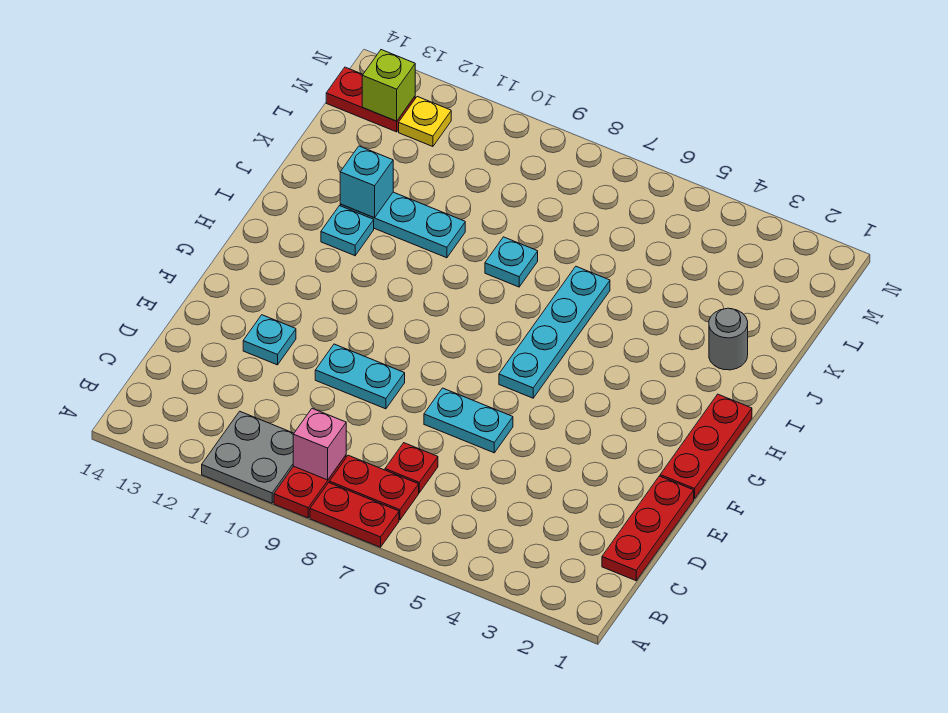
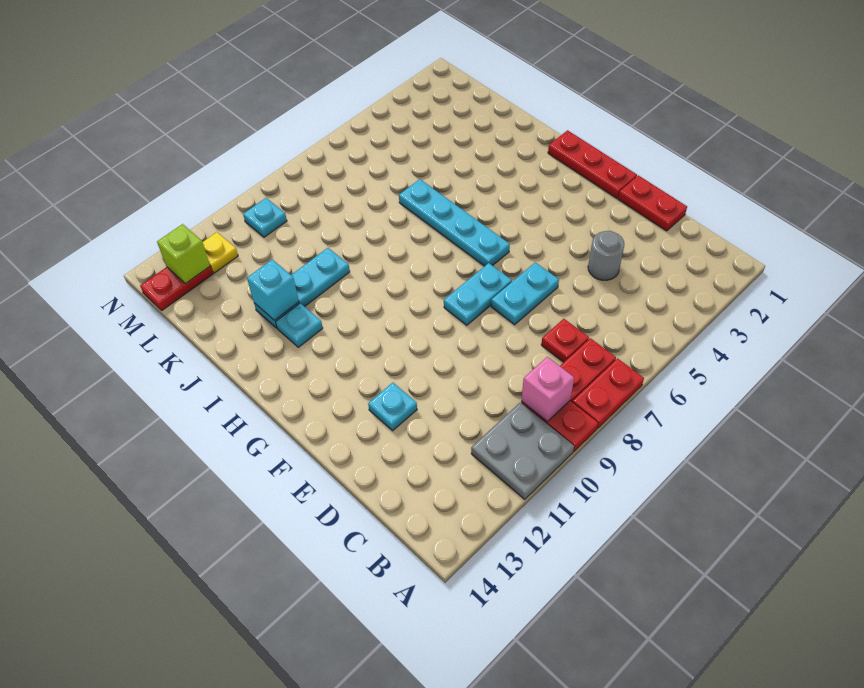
red 1x3 plate [602,476,694,581] -> red 1x2 plate [618,175,687,231]
cyan 1x2 plate [315,344,405,409] -> cyan 1x2 plate moved to [444,263,512,325]
grey 1x1 round brick [709,308,748,370] -> grey 1x1 round brick moved to [588,231,624,280]
cyan 1x1 plate [485,237,538,287] -> cyan 1x1 plate moved to [243,198,287,237]

